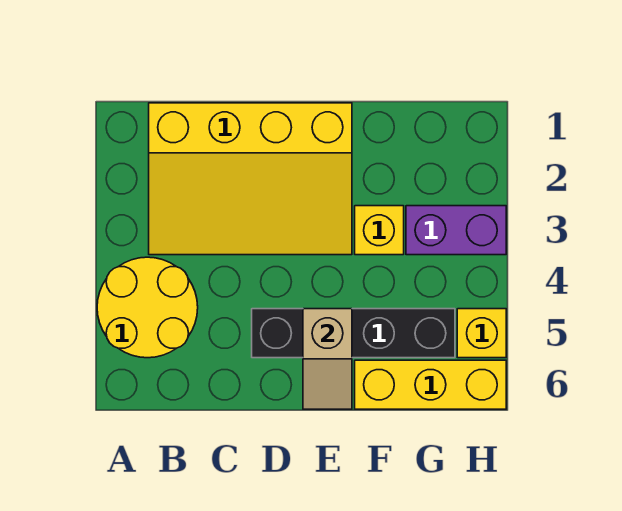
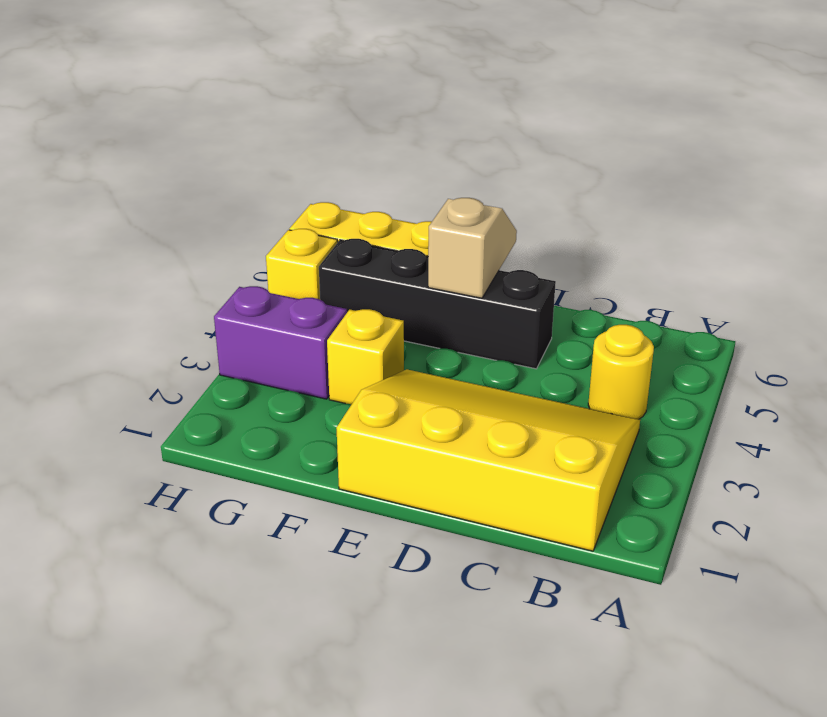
yellow 2x2 round brick [97,257,198,358] -> yellow 1x1 round brick [588,325,654,419]

